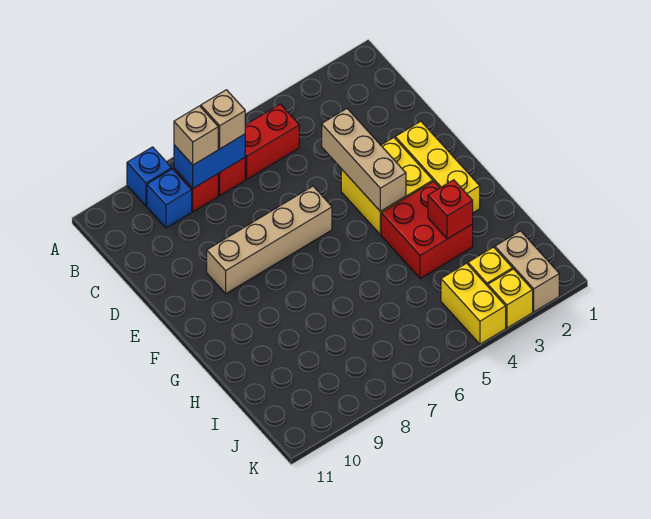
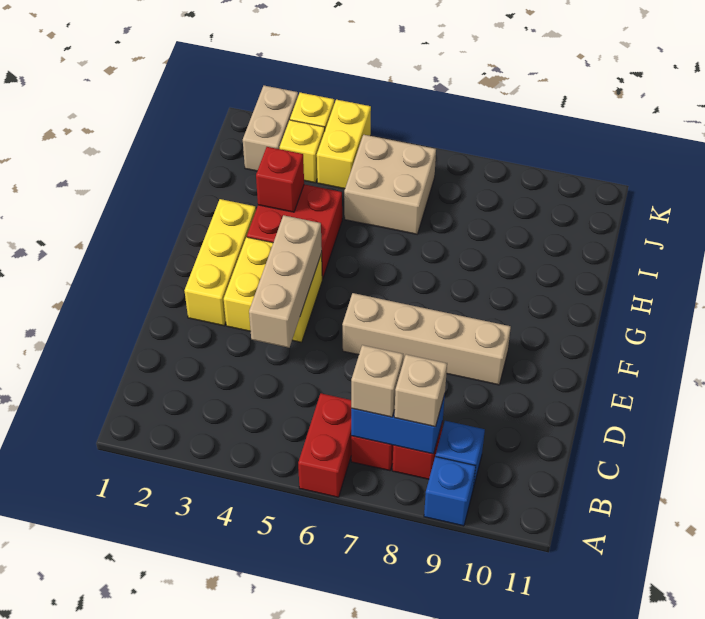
red 1x2 brick [245,104,299,179] -> red 1x2 brick turned to [298,393,352,497]
none -> tan 2x2 brick [344,135,436,234]

